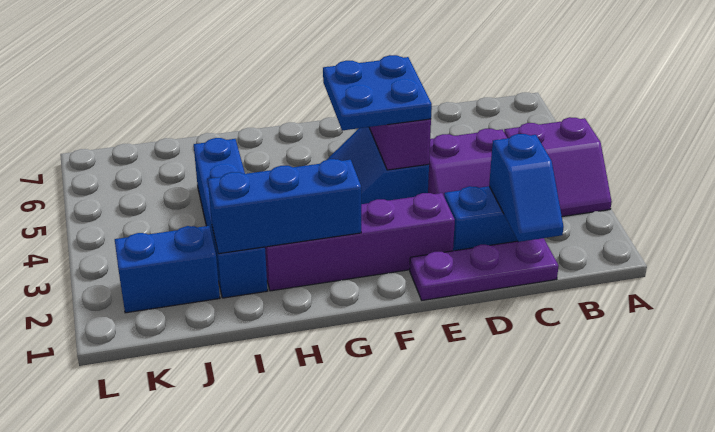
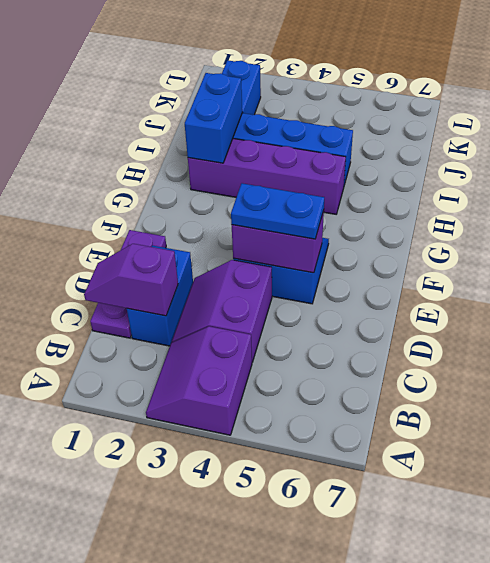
blue 1x2 slope [489,134,564,242] -> purple 1x2 slope [84,244,178,316]
purple 1x4 brick [265,193,455,291] -> purple 1x4 brick turned to [188,139,346,214]
blue 2x2 plate [323,55,432,130] -> blue 1x2 plate [231,183,324,239]
blue 1x3 brick [208,159,361,254] -> blue 1x2 brick [185,73,242,163]

